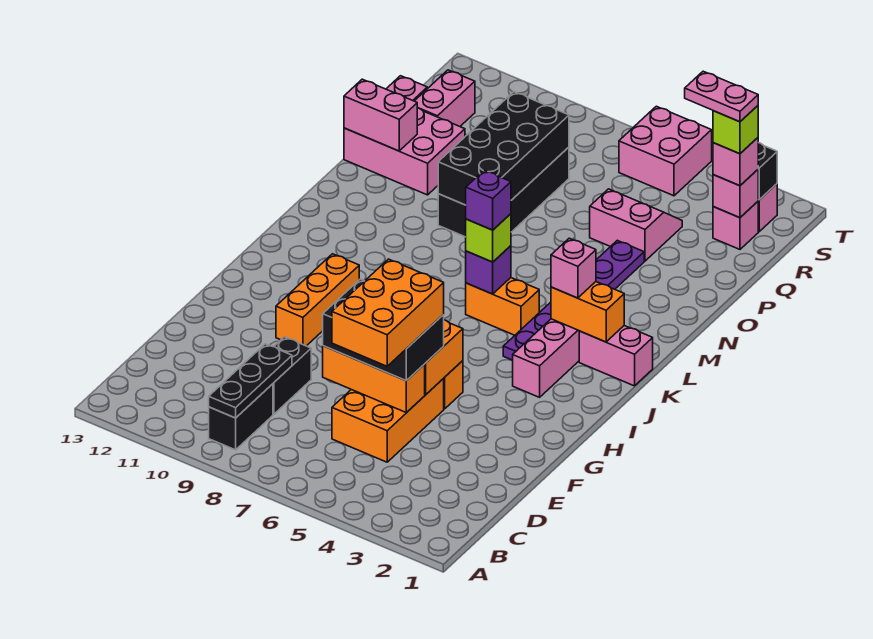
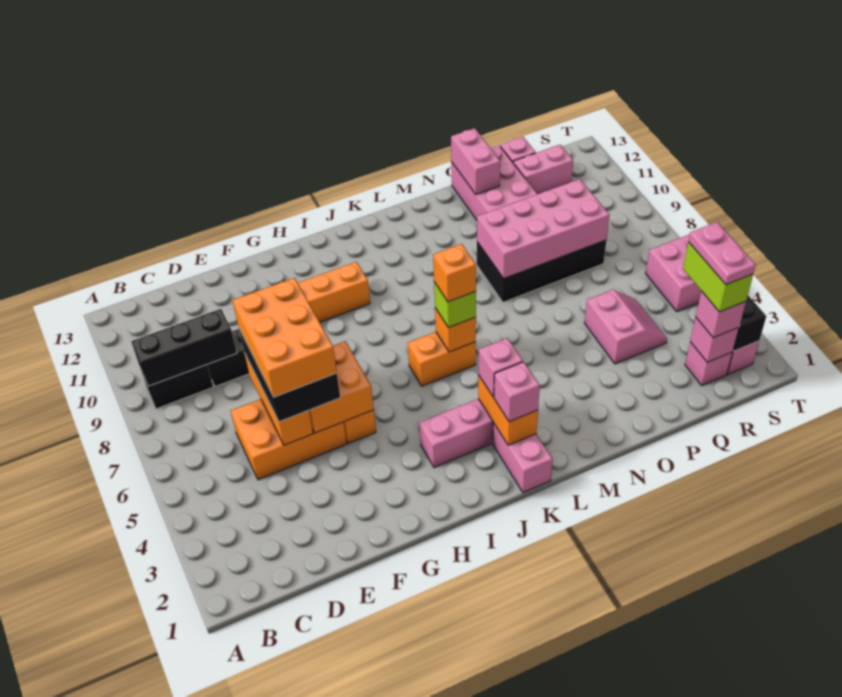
black 1x3 plate [209,344,292,418] -> black 1x3 brick [131,309,237,386]
orange 2x3 brick [332,259,444,366] -> orange 2x3 brick turned to [232,278,337,397]
purple 1x6 plate [503,240,644,360] -> none
none -> pink 1x1 brick [494,362,540,422]
orange 1x2 brick [466,278,539,335] -> orange 1x2 brick turned to [408,332,476,386]
purple 1x1 brick [466,246,511,294] -> orange 1x1 brick [435,308,476,352]
purple 1x1 brick [466,170,511,230] -> orange 1x1 brick [433,244,476,302]
black 2x4 brick [438,92,569,205] -> pink 2x4 brick [477,179,610,279]
lime 1x1 brick [713,106,758,154] -> lime 1x2 brick [683,242,753,312]

